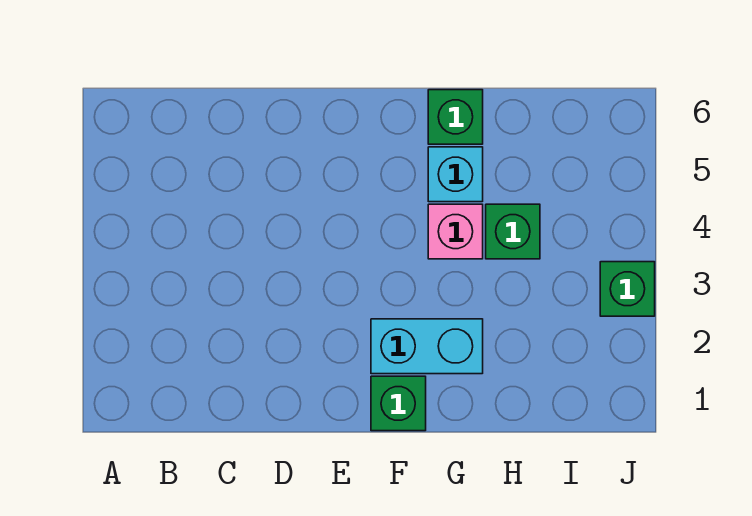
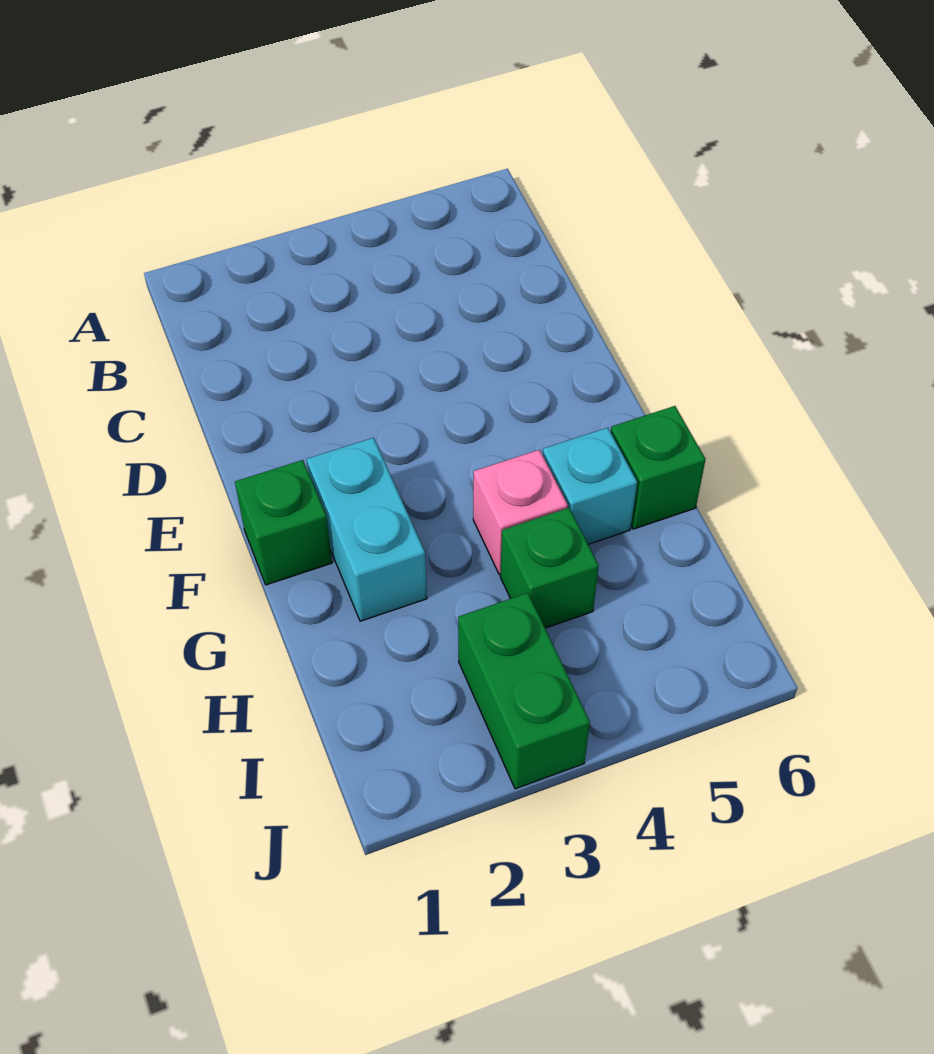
green 1x1 brick [600,262,655,316] -> green 1x2 brick [458,593,590,789]

